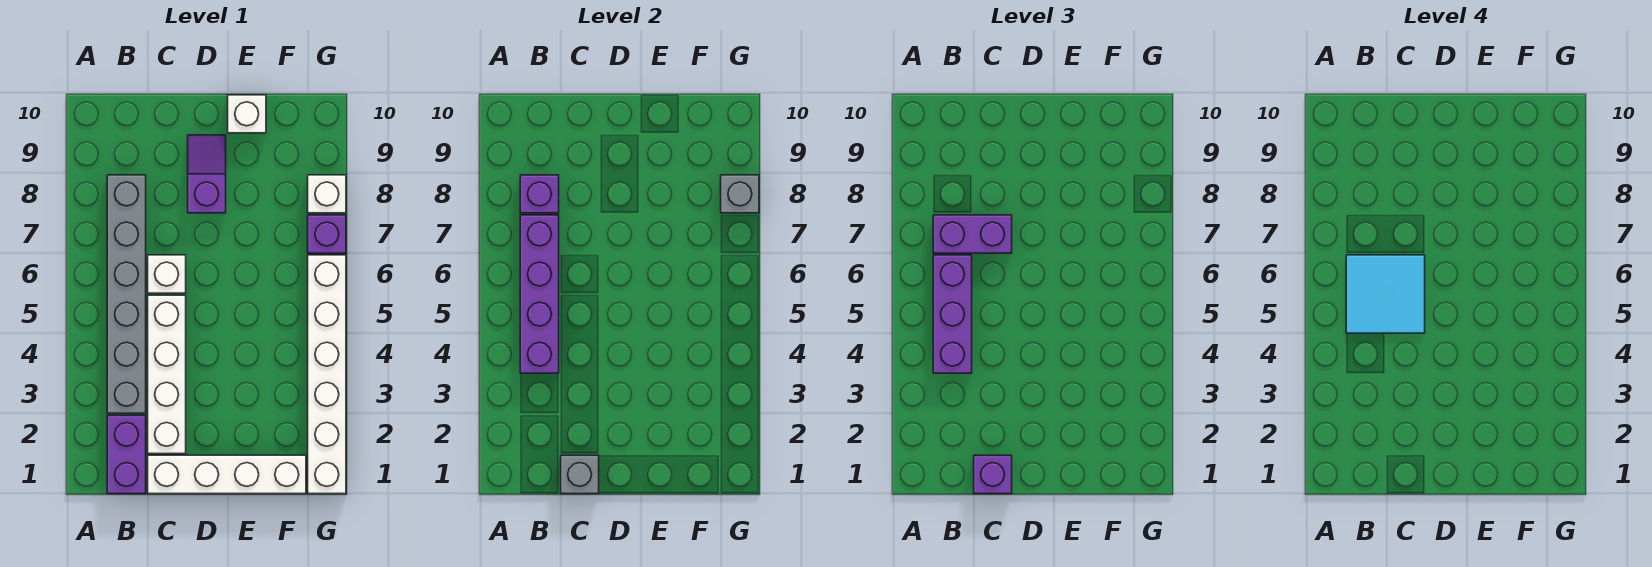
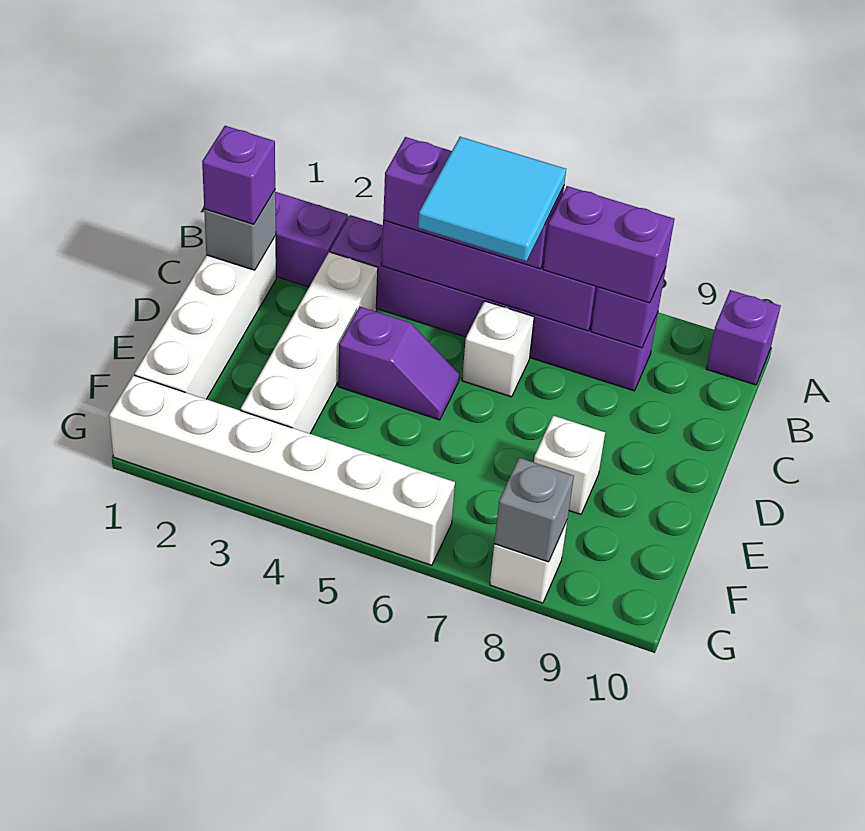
grey 1x6 brick [107,175,146,413] -> purple 1x6 brick [330,215,658,391]
purple 1x2 brick [933,215,1012,253] -> purple 1x2 brick turned to [543,186,674,303]
white 1x4 brick [148,295,186,454] -> white 1x4 brick turned to [241,252,378,434]
purple 1x2 slope [188,135,226,213] -> purple 1x2 slope moved to [338,307,459,420]
white 1x1 brick [228,95,266,133] -> white 1x1 brick moved to [534,416,605,514]
purple 1x1 brick [308,215,346,253] -> purple 1x1 brick moved to [706,290,781,385]

